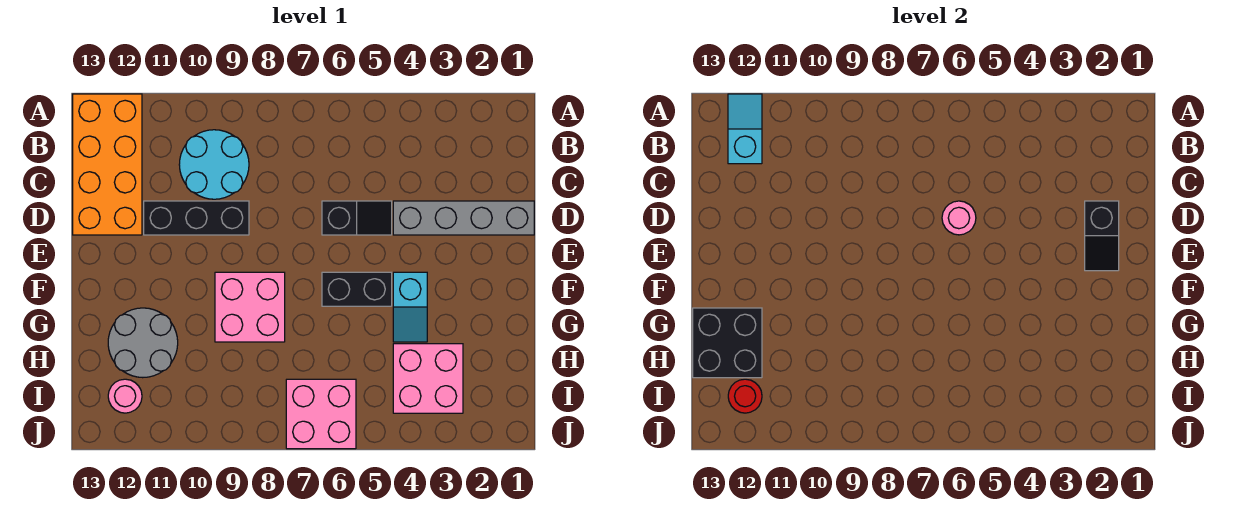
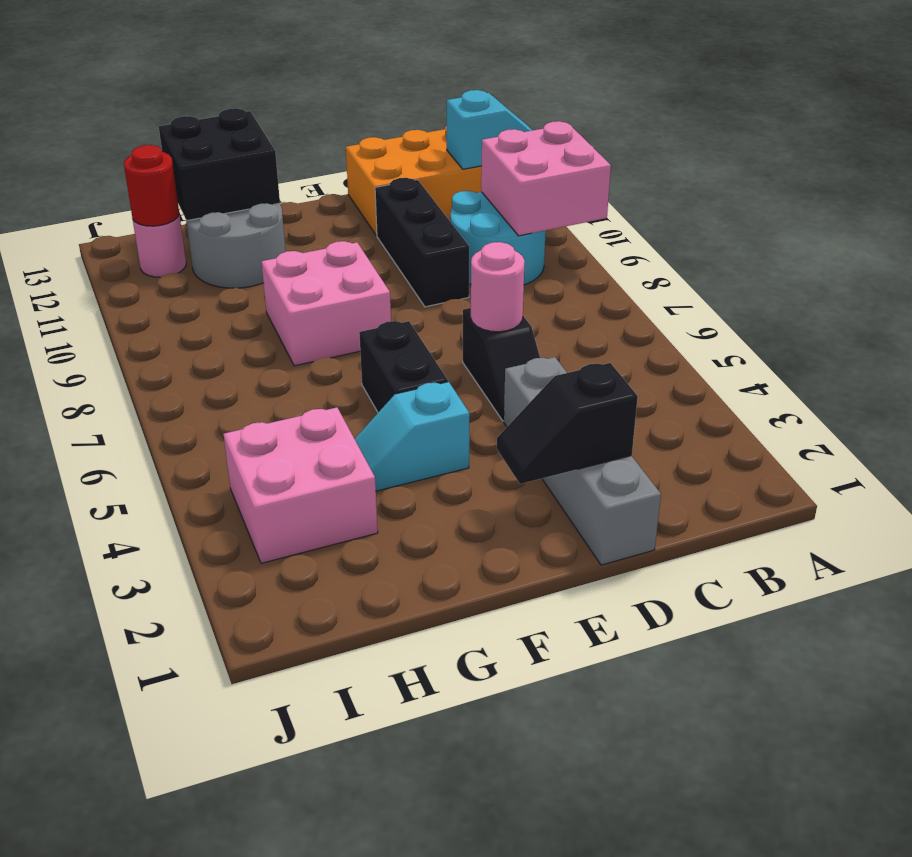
pink 2x2 brick [286,379,356,449] -> pink 2x2 brick moved to [481,121,611,236]

